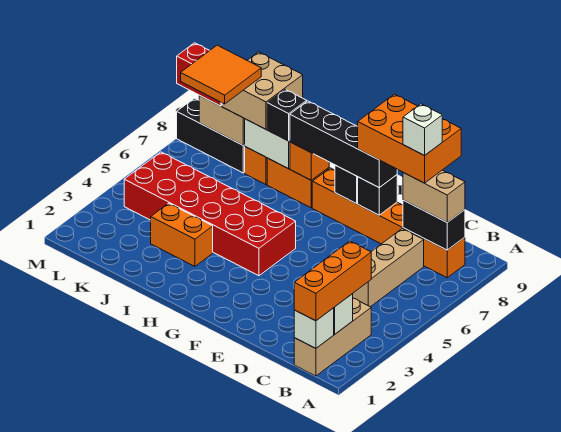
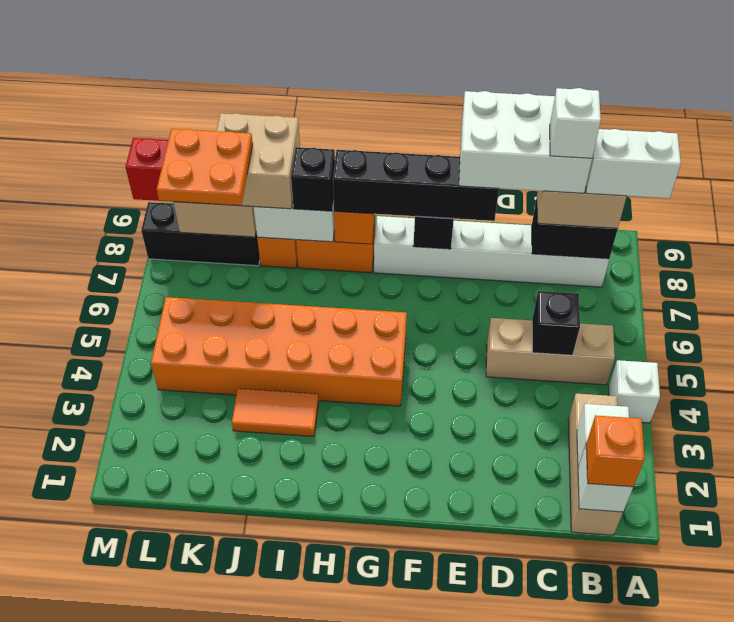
none -> white 1x1 brick [609,360,660,423]
none -> white 1x2 brick [586,129,681,198]
orange 1x3 brick [294,241,371,321] -> orange 1x1 brick [586,415,644,487]
orange 1x6 brick [312,168,465,278] -> white 1x6 brick [374,216,609,287]
tan 1x3 brick [353,229,424,307] -> tan 1x3 brick turned to [486,318,615,385]
orange 2x3 brick [358,94,461,183] -> white 2x3 brick [459,91,592,193]
black 1x1 brick [358,175,397,215] -> black 1x1 brick moved to [532,291,580,355]
red 2x6 brick [124,152,296,276] -> orange 2x6 brick [151,297,407,406]
orange 1x2 brick [151,203,213,266] -> orange 1x2 tile [232,389,318,437]
orange 2x2 tile [181,45,261,104] -> orange 2x2 plate [157,129,253,205]

